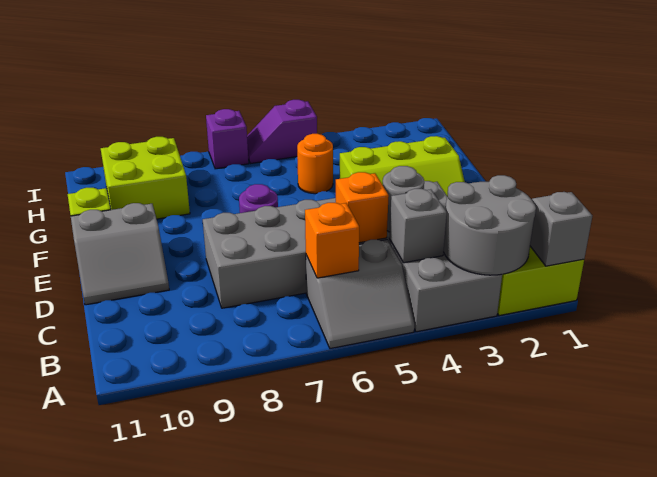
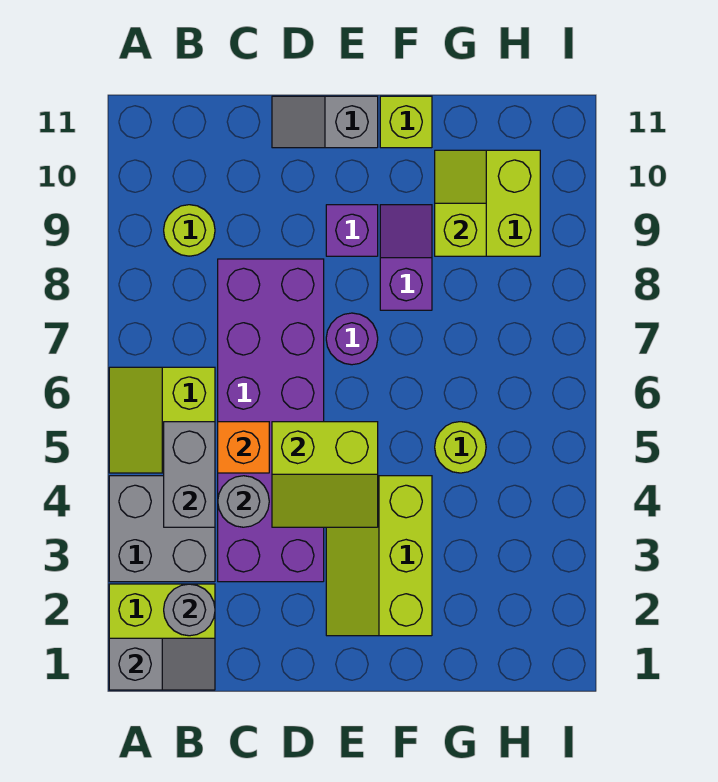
grey 2x2 round brick [443,175,536,275] -> grey 1x1 round brick [164,584,215,636]
grey 2x2 slope [306,240,414,349] -> lime 2x2 slope [109,367,215,473]
grey 1x1 brick [389,189,447,263] -> grey 1x2 brick [164,422,215,527]
orange 1x1 brick [305,203,359,278] -> none
none -> lime 1x1 round brick [164,205,215,256]
grey 2x6 brick [203,181,448,308] -> purple 2x6 brick [218,259,324,582]
none -> lime 2x2 slope [272,422,378,527]
grey 2x2 slope [71,203,169,305] -> grey 1x2 slope [272,96,378,148]
orange 1x1 round brick [297,134,333,194] -> lime 1x1 round brick [435,422,486,473]
none -> lime 1x2 slope [435,150,486,256]
purple 1x2 slope [247,100,317,164] -> purple 1x2 slope moved to [380,205,432,310]
purple 1x1 brick [206,109,249,169] -> purple 1x1 brick moved to [326,205,378,256]

